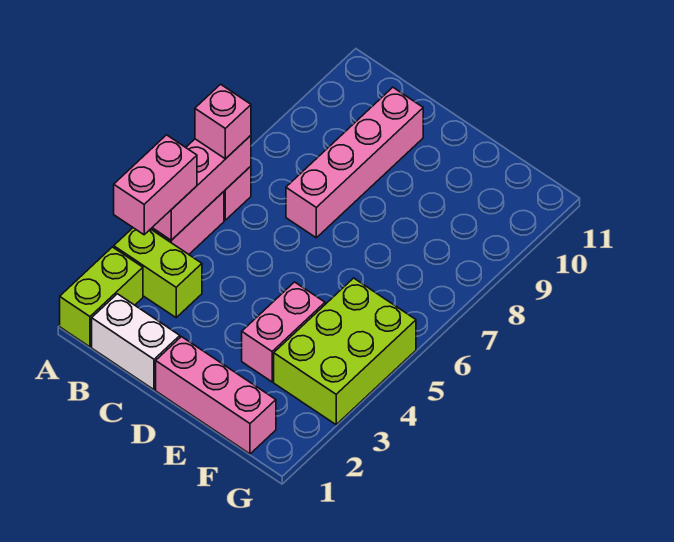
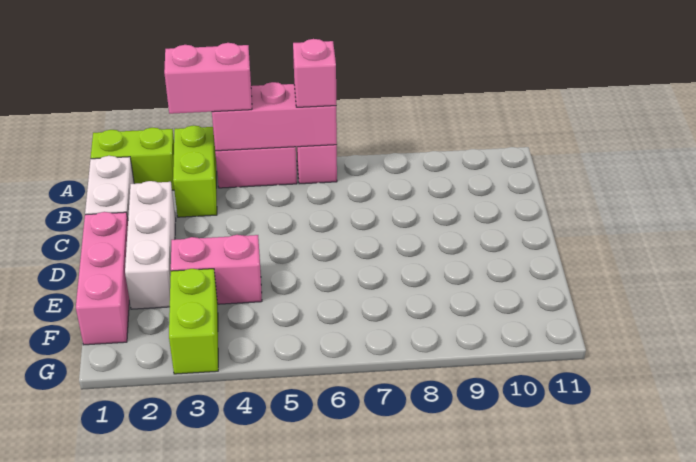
none -> white 1x3 brick [125,181,176,309]
pink 1x4 brick [286,87,423,238] -> none
lime 2x3 brick [274,278,416,425] -> lime 1x2 brick [169,269,218,374]

